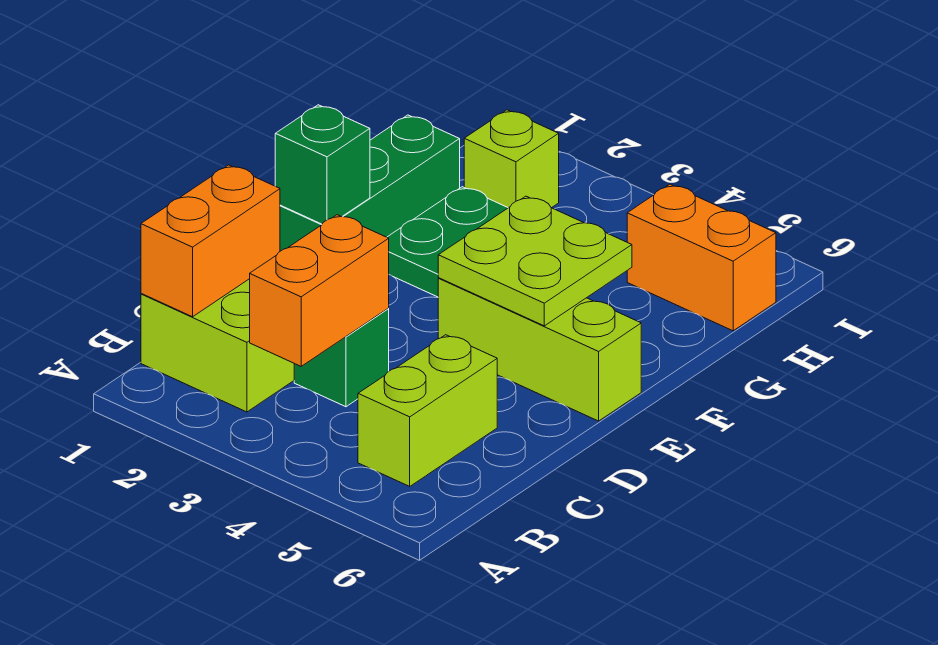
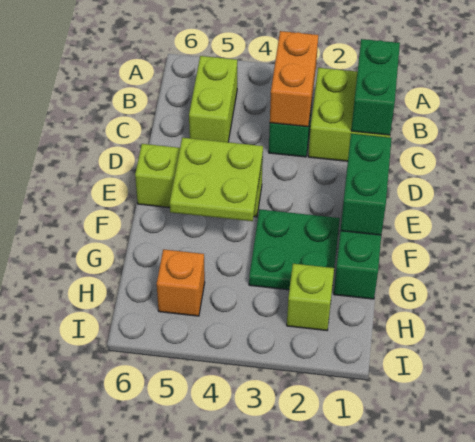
orange 1x2 brick [141,165,280,317] -> green 1x2 brick [351,39,400,135]
green 1x1 brick [275,105,370,224] -> green 1x2 brick [340,134,392,235]
orange 1x2 brick [627,184,776,331] -> orange 1x1 brick [157,249,205,316]

